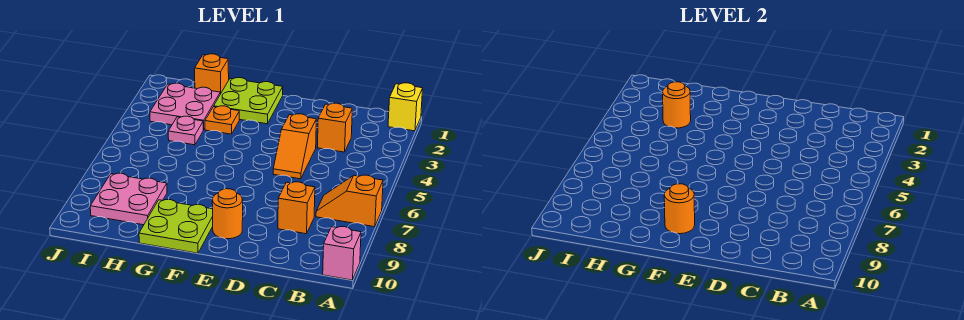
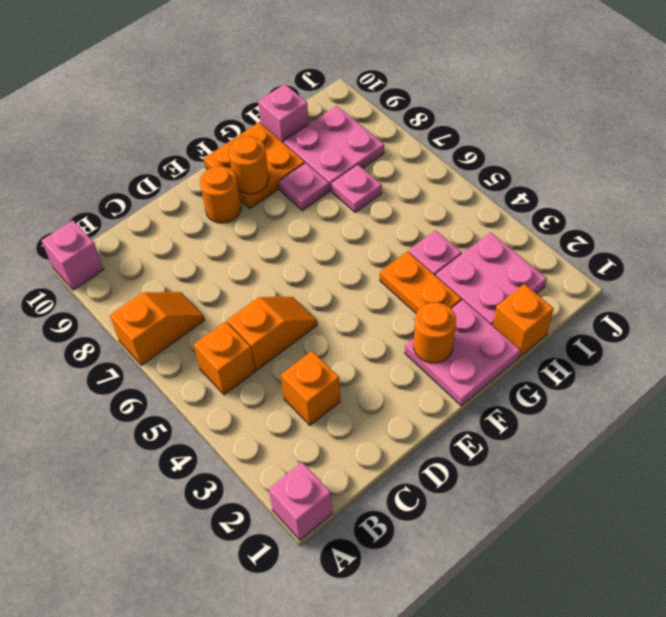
yellow 1x1 brick [388,83,423,131] -> pink 1x1 brick [269,462,332,540]
orange 1x1 brick [278,182,315,234] -> orange 1x1 brick moved to [194,321,255,395]
orange 1x2 slope [273,114,316,179] -> orange 1x2 slope turned to [227,297,317,370]
lime 2x2 plate [214,78,283,124] -> pink 2x2 plate [405,300,520,406]
lime 2x2 plate [139,200,213,253] -> orange 2x2 plate [204,122,305,209]
orange 1x1 plate [205,106,239,134] -> orange 1x2 plate [380,251,461,313]
none -> pink 1x1 plate [279,163,329,211]
orange 1x1 round brick [663,82,691,128] -> orange 1x1 round brick moved to [414,303,456,363]
none -> pink 1x1 plate [331,165,382,212]
none -> pink 1x1 brick [258,84,309,143]

